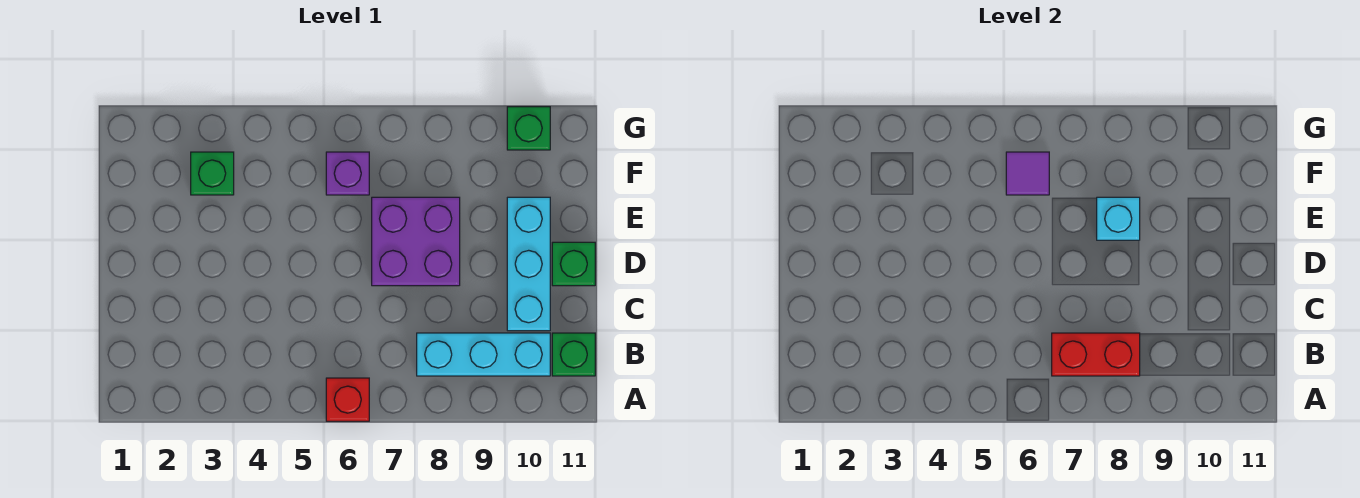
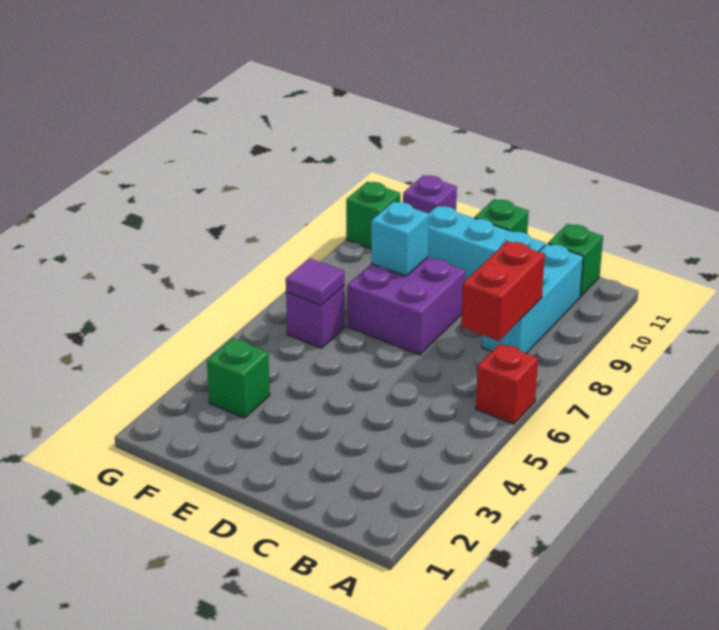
none -> purple 1x1 brick [403,175,457,213]

